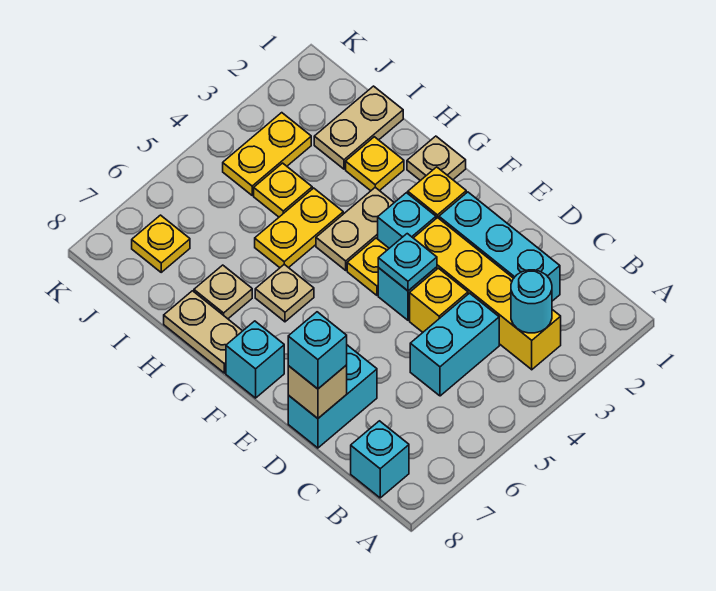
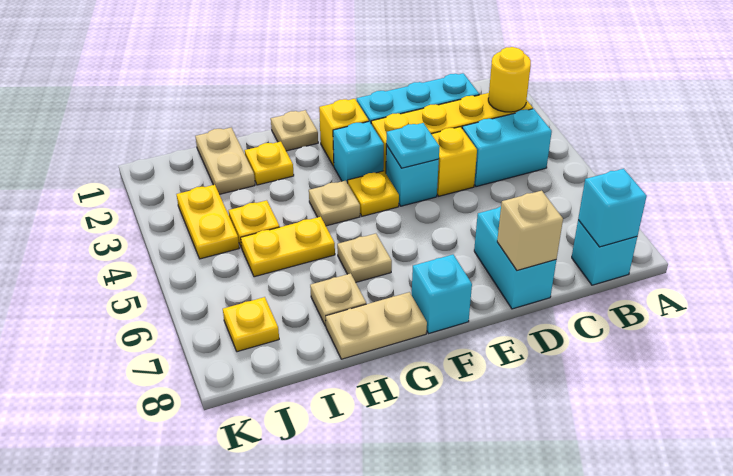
cyan 1x1 round brick [511,270,552,333] -> yellow 1x1 round brick [488,47,531,112]
cyan 1x2 brick [410,293,499,396] -> cyan 1x2 brick turned to [462,109,552,187]
cyan 1x1 brick [288,312,347,389] -> cyan 1x1 brick moved to [578,169,647,247]
tan 1x2 plate [316,187,394,270] -> tan 1x1 plate [309,181,360,226]
yellow 1x2 plate [255,188,343,268] -> yellow 1x2 plate turned to [241,217,335,277]

